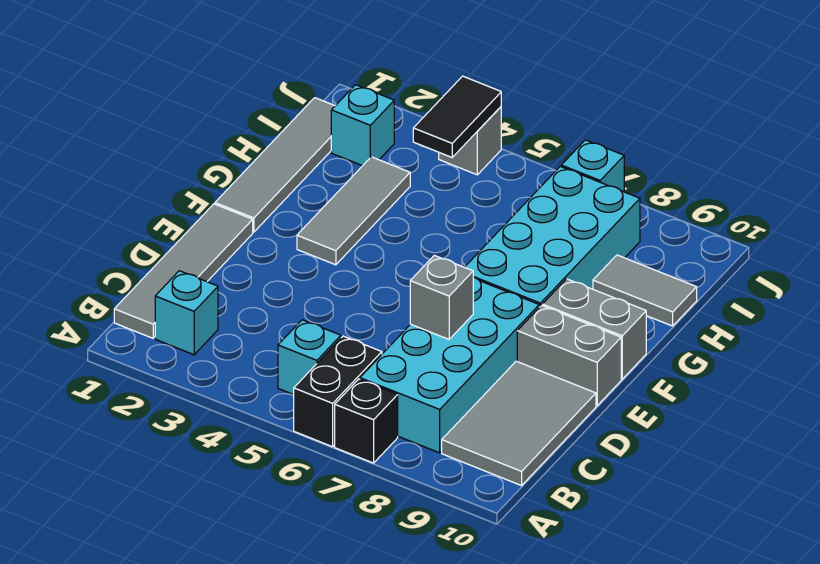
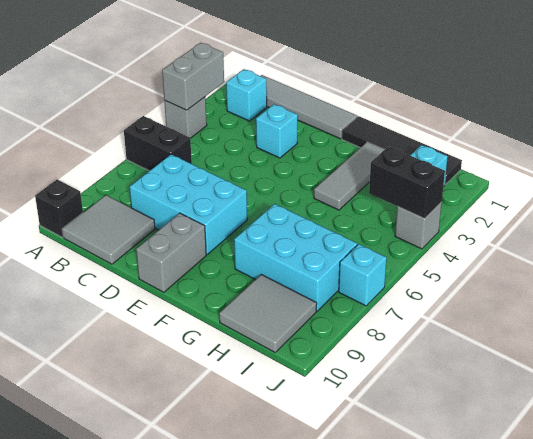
black 1x1 brick [335,379,398,463] -> black 1x1 brick moved to [35,180,83,237]
cyan 1x1 brick [278,320,341,395] -> cyan 1x1 brick moved to [256,104,298,158]
cyan 2x4 brick [360,277,539,453] -> cyan 2x3 brick [130,154,247,254]
grey 2x3 tile [442,361,596,486] -> grey 2x2 tile [62,195,155,264]
grey 1x1 brick [410,255,473,339] -> grey 1x1 brick moved to [164,97,207,138]
grey 1x4 tile [215,98,335,232] -> black 1x4 tile [342,116,462,184]
grey 1x3 tile [297,157,410,265] -> grey 1x3 tile turned to [314,142,384,210]
cyan 2x4 brick [465,166,640,307] -> cyan 2x3 brick [234,204,357,311]
grey 1x2 brick [542,279,646,379] -> grey 1x2 brick moved to [162,43,224,110]
grey 1x2 tile [593,255,697,326] -> grey 2x2 tile [219,274,317,352]
black 1x2 tile [413,76,501,157] -> black 1x2 brick [369,146,445,219]

